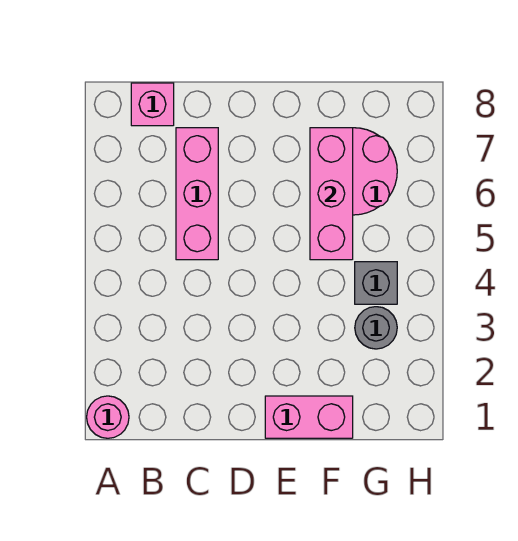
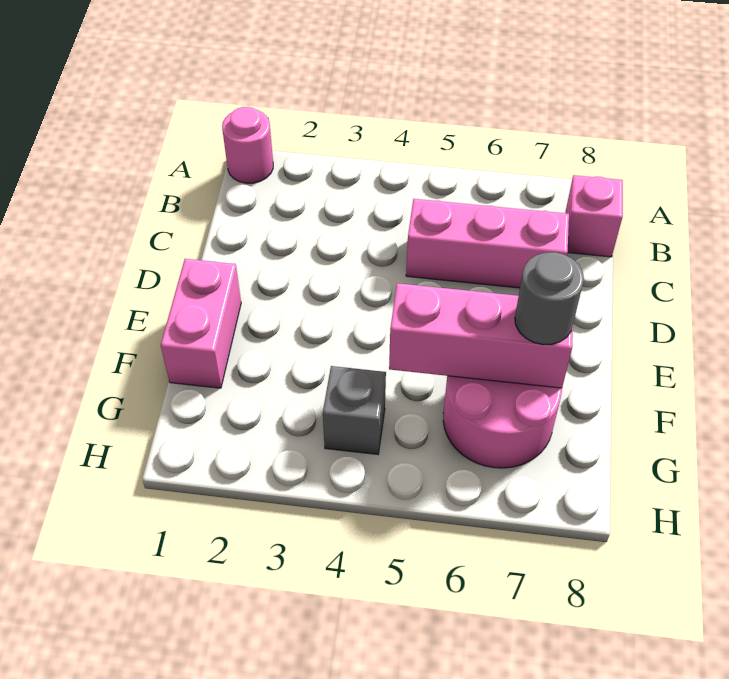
grey 1x1 round brick [355,307,397,349] -> grey 1x1 round brick moved to [515,252,584,345]

